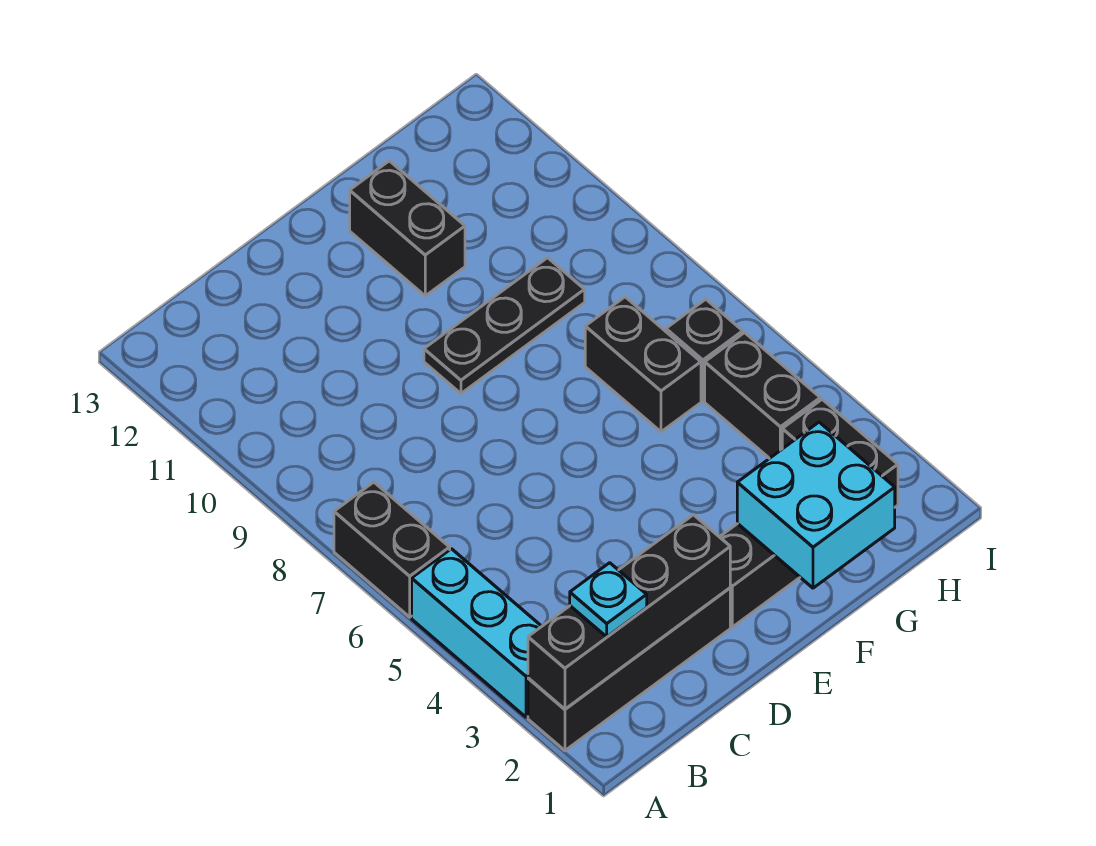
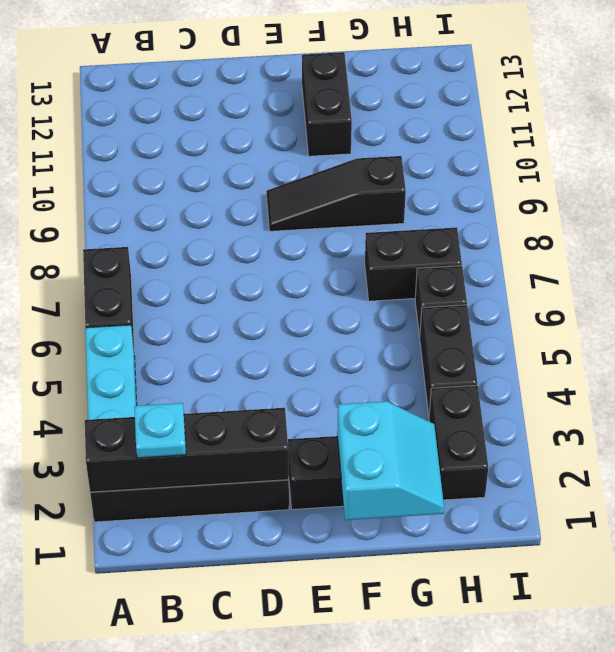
black 1x3 plate [424,258,585,393] -> black 1x3 slope [266,156,406,231]
cyan 2x2 brick [737,422,895,588] -> cyan 2x2 slope [337,401,444,520]
black 1x2 brick [585,297,701,432] -> black 1x2 brick turned to [365,227,462,301]

